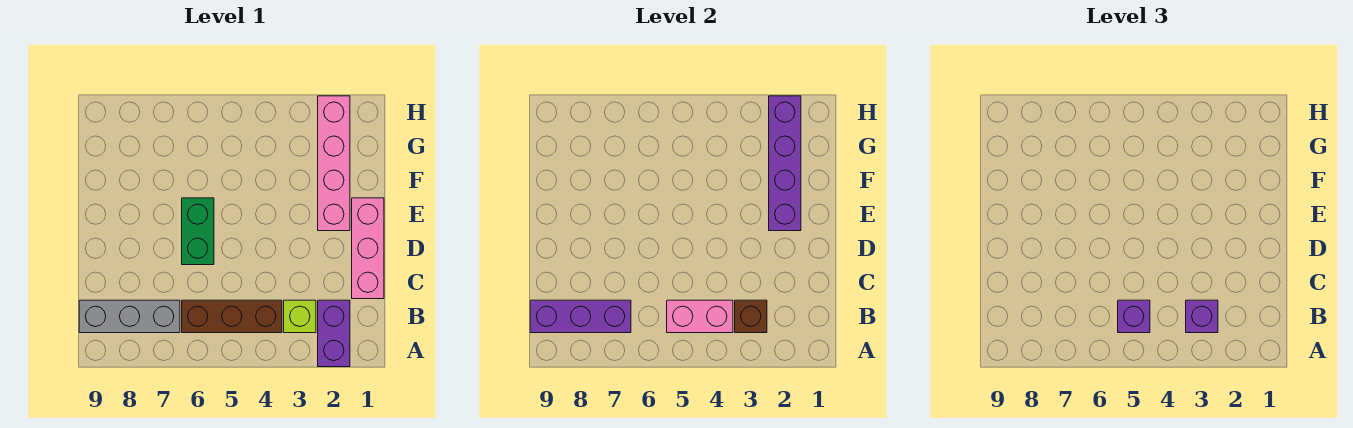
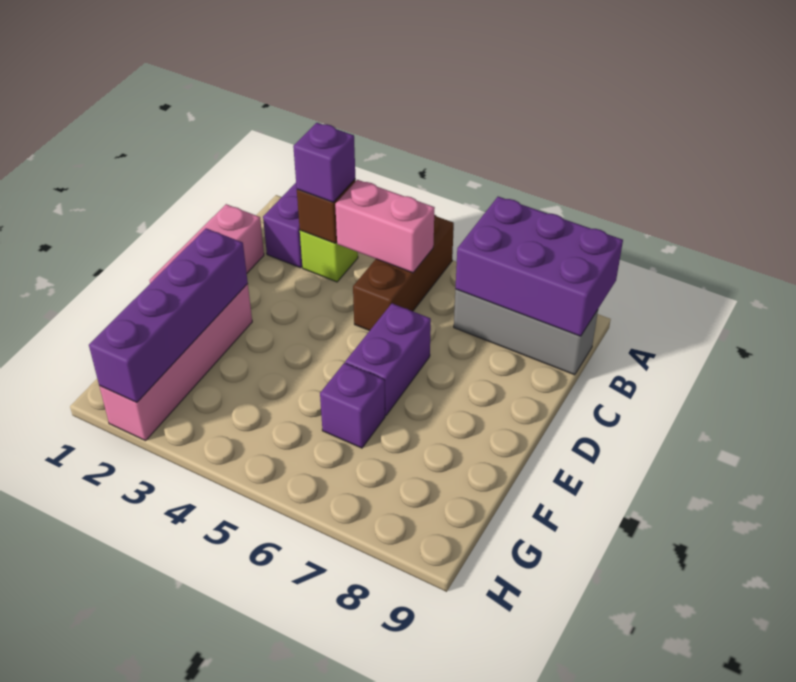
brown 1x3 brick [182,300,282,333] -> brown 1x3 brick turned to [353,215,454,331]
purple 1x1 brick [1118,300,1150,333] -> purple 1x1 brick moved to [320,363,385,448]
purple 1x3 brick [530,300,631,333] -> purple 2x3 brick [455,197,623,336]
green 1x2 brick [182,198,214,265] -> purple 1x2 brick [345,303,431,416]

